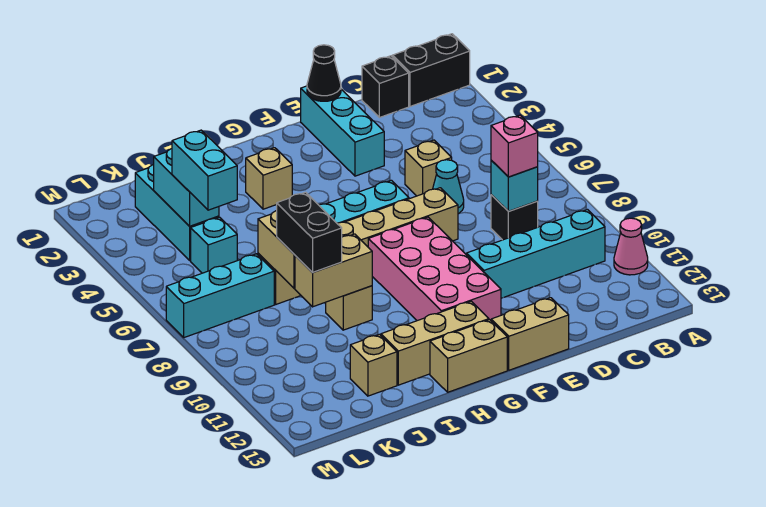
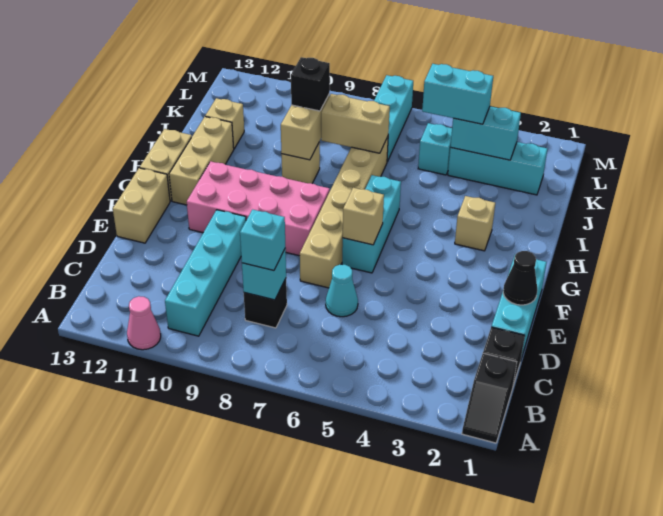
black 1x2 brick [392,34,470,106] -> black 1x2 slope [462,353,517,443]
pink 1x1 brick [491,115,538,177] -> cyan 1x1 brick [240,210,285,271]
tan 1x1 brick [405,140,452,196] -> tan 1x1 brick moved to [343,188,384,245]
cyan 1x3 brick [301,86,384,176] -> cyan 1x3 brick turned to [492,255,547,358]
black 1x2 brick [277,192,342,273] -> black 1x1 brick [291,57,330,111]

